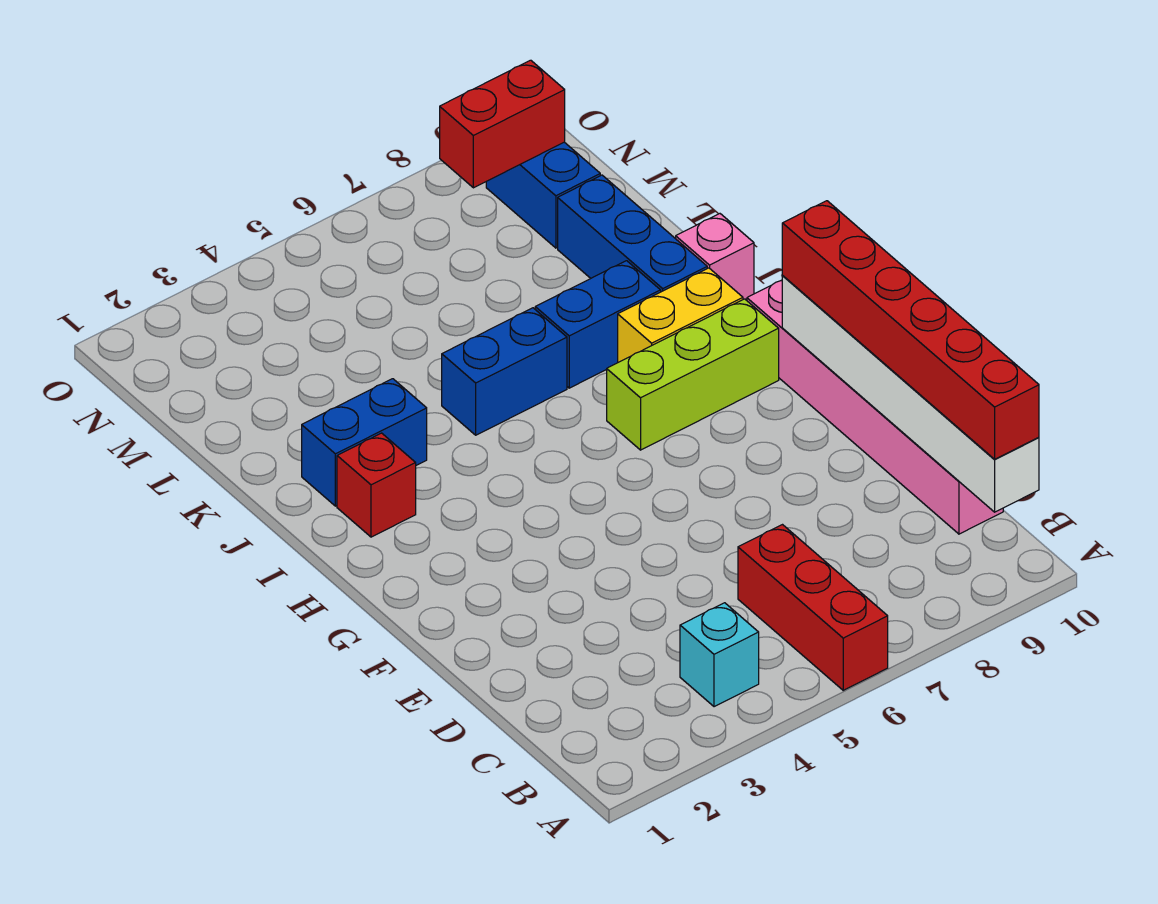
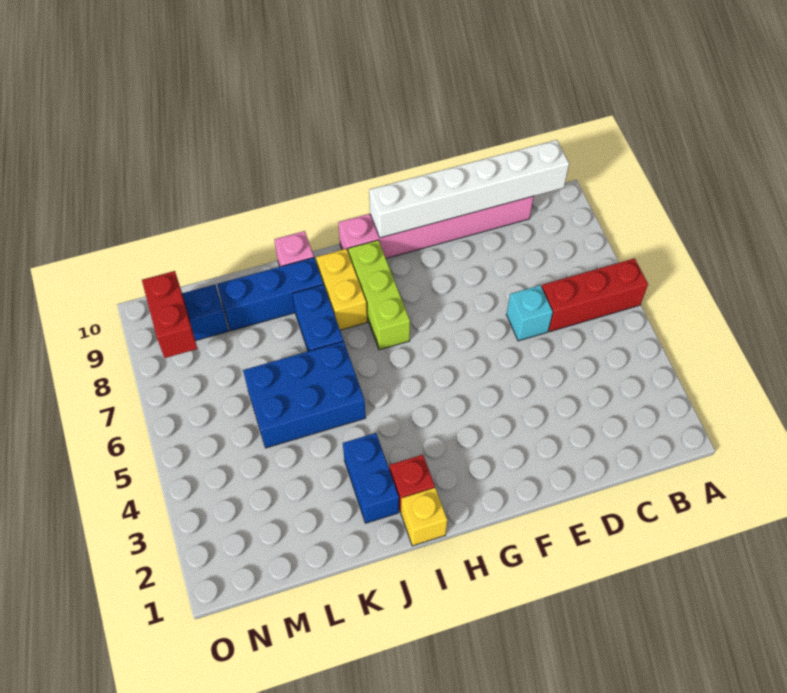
cyan 1x1 brick [680,603,759,707] -> cyan 1x1 brick moved to [507,285,553,341]
red 1x6 brick [782,201,1039,459] -> none
none -> yellow 1x1 brick [401,488,447,546]
blue 1x2 brick [442,308,567,435] -> blue 2x3 brick [243,341,366,448]

